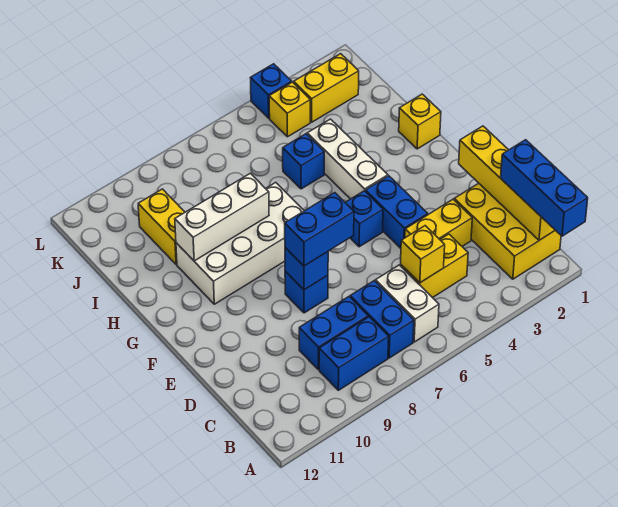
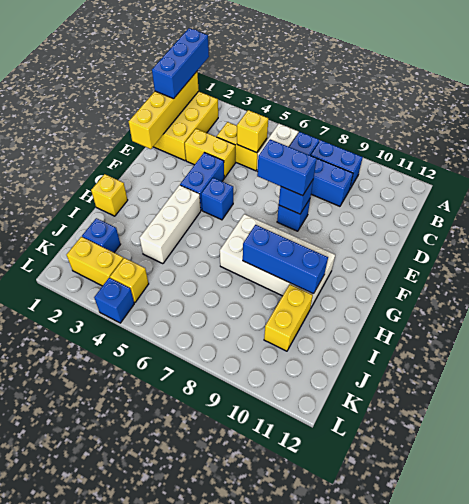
white 1x3 brick [175,173,269,261] -> blue 1x3 brick [243,225,328,294]
blue 1x1 brick [283,134,324,189] -> blue 1x1 brick moved to [82,218,121,252]

